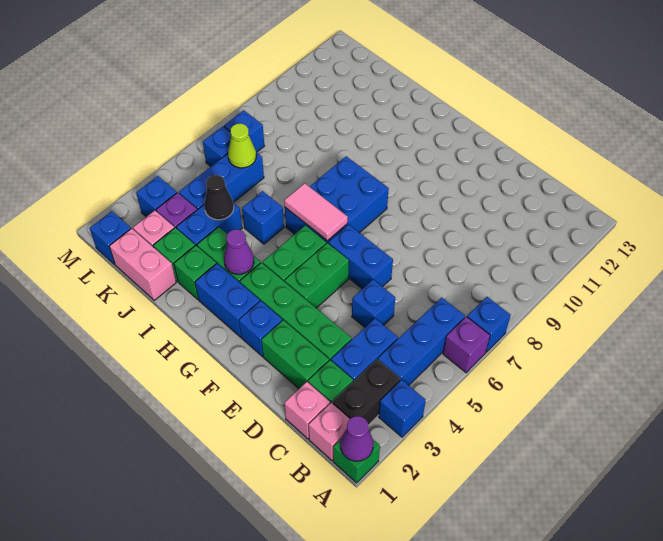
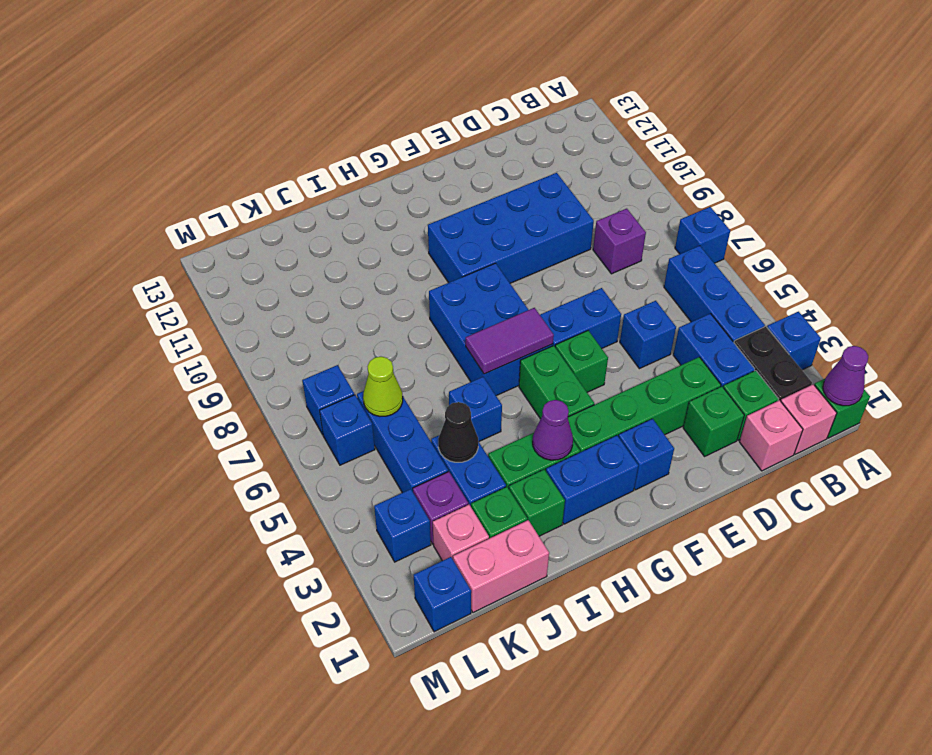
purple 1x1 brick [443,317,490,373] -> purple 1x1 brick moved to [593,209,646,274]
green 1x2 brick [261,320,329,389] -> green 1x1 brick [683,386,744,456]
none -> blue 2x4 brick [428,173,594,283]
green 1x2 brick [285,243,349,308] -> green 1x1 brick [555,331,608,392]
pink 1x2 tile [284,183,348,241] -> purple 1x2 tile [466,308,554,374]

